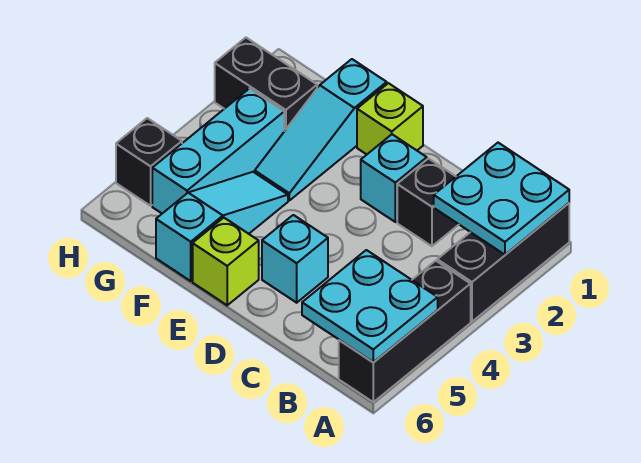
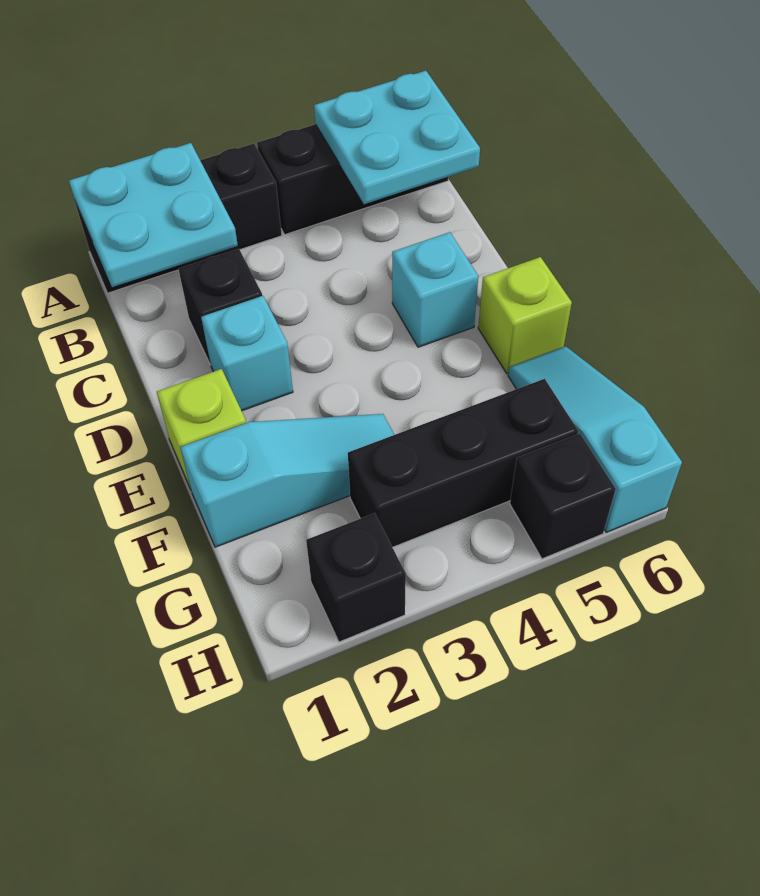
cyan 1x3 slope [156,172,288,281] -> cyan 1x3 slope turned to [508,346,682,532]
black 1x2 brick [215,38,317,131] -> black 1x1 brick [306,513,406,642]
cyan 1x3 brick [152,89,284,213] -> black 1x3 brick [348,379,578,547]

